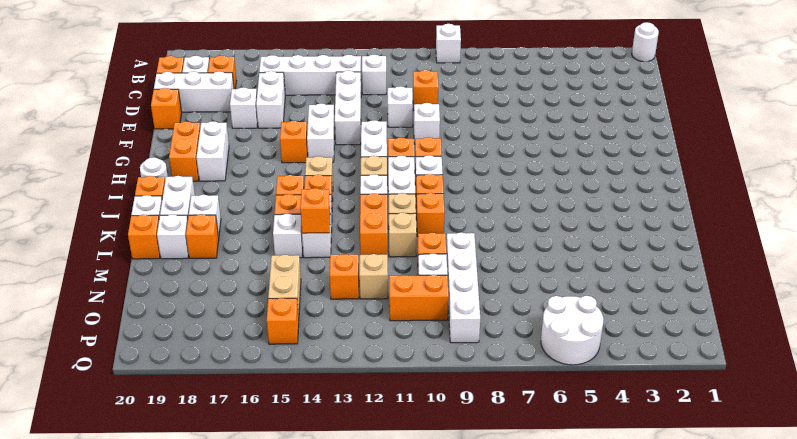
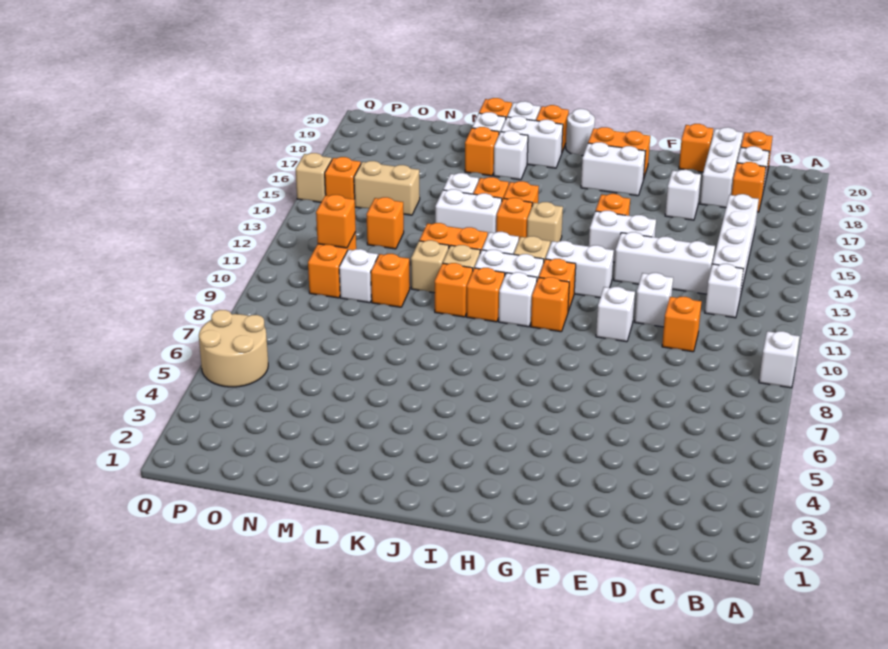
white 1x1 round brick [632,22,659,62] -> none
white 1x2 brick [256,71,285,128] -> none
orange 1x1 brick [300,188,330,233] -> orange 1x1 brick moved to [316,195,356,248]
white 1x4 brick [446,232,480,343] -> none
tan 1x1 brick [359,254,388,299] -> tan 1x1 brick moved to [295,153,332,202]
white 2x2 round brick [541,296,603,365] -> tan 2x2 round brick [199,310,268,387]

